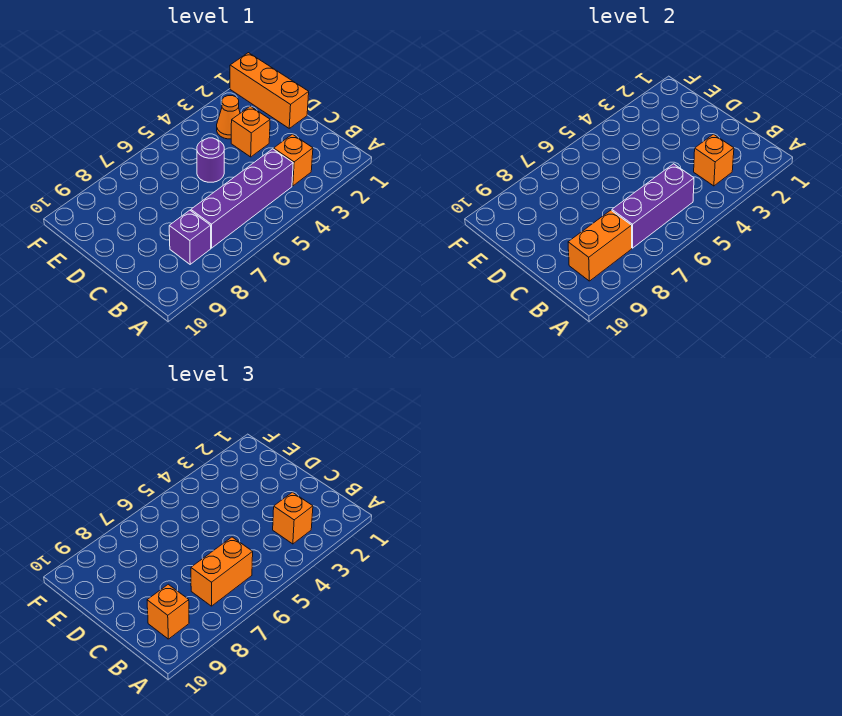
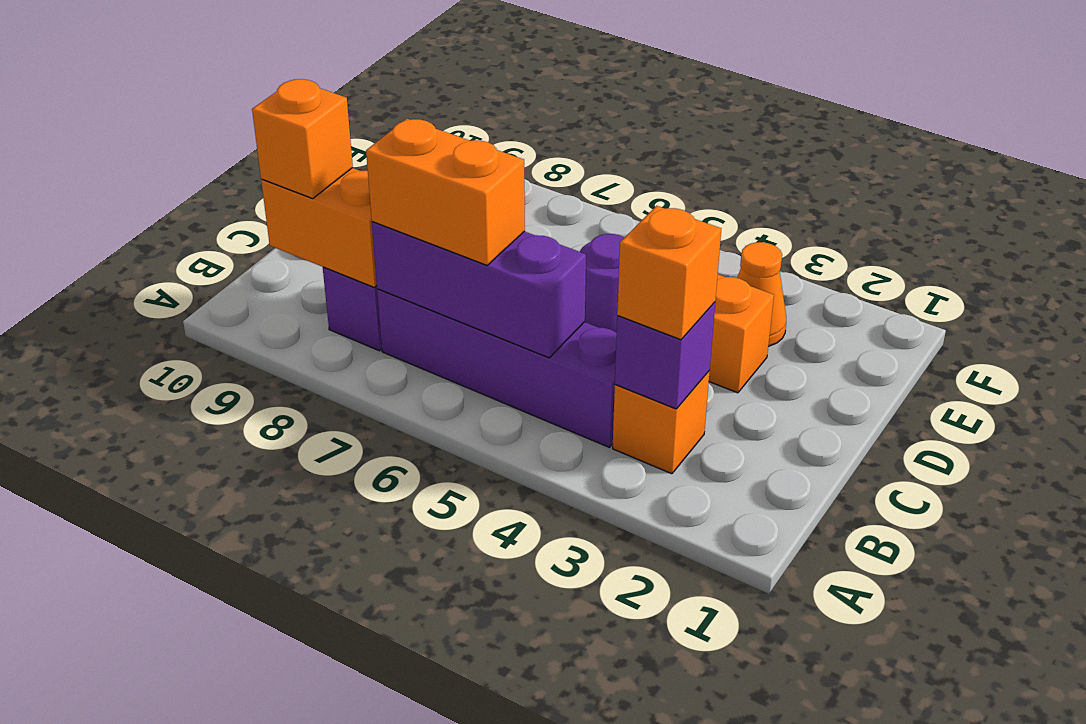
orange 1x1 brick [694,134,734,186] -> purple 1x1 brick [615,302,715,409]
orange 1x3 brick [230,53,309,128] -> none

